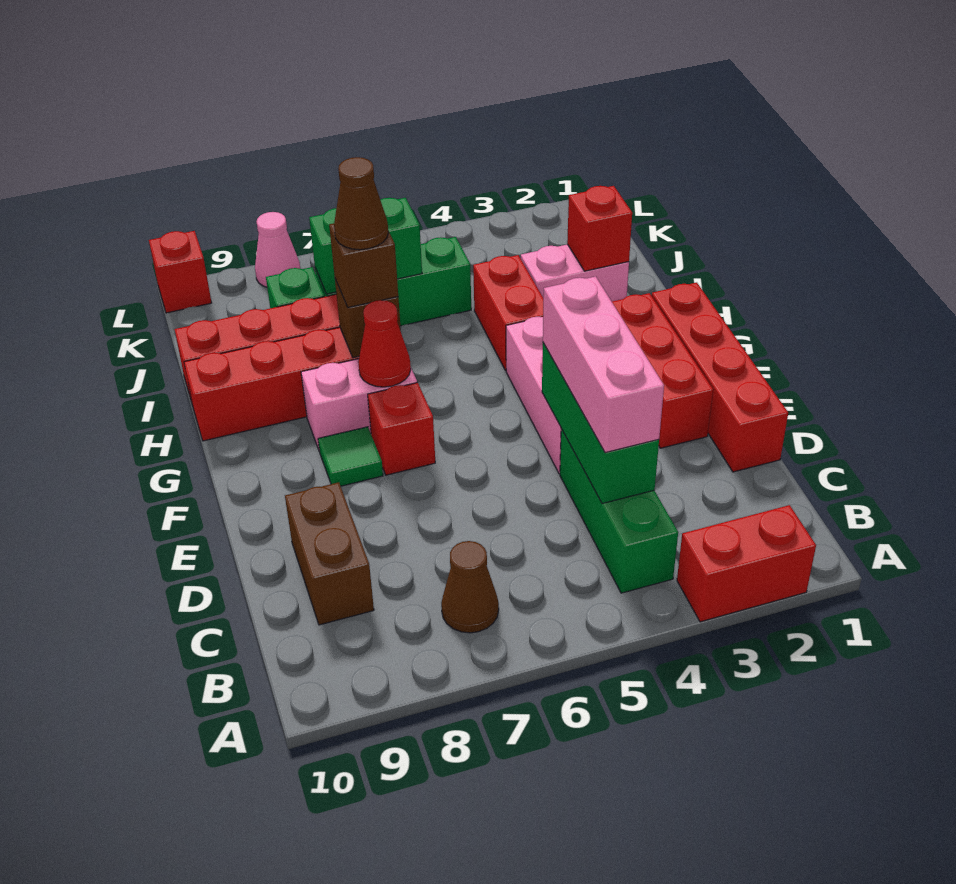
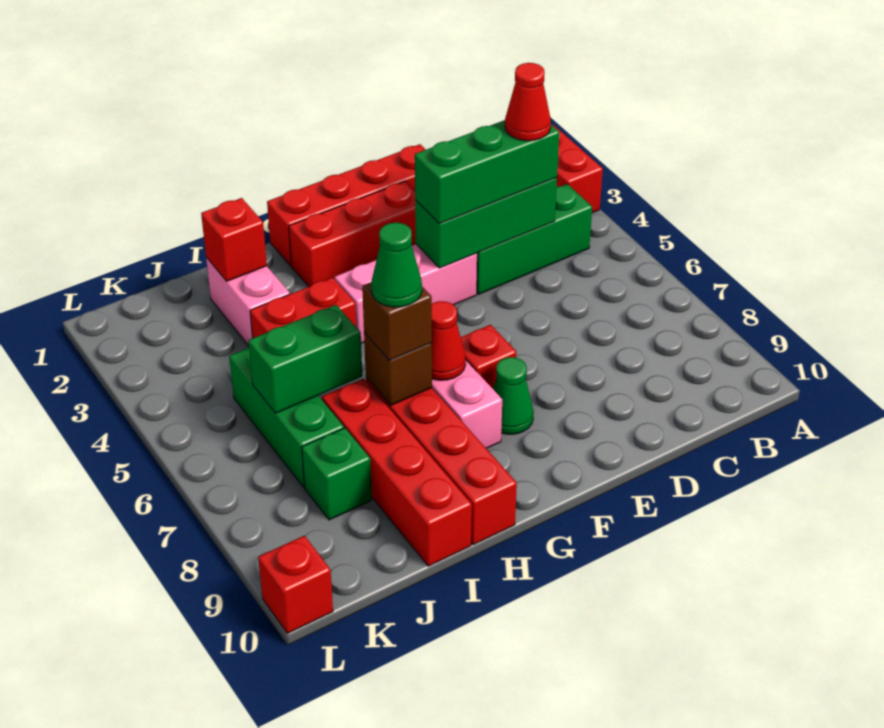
brown 1x1 cone [441,541,499,633] -> none
pink 1x3 brick [543,276,664,453] -> green 1x3 brick [415,120,559,224]
none -> red 1x1 cone [505,63,551,141]
brown 1x2 brick [285,482,374,625] -> none
green 1x1 tile [318,427,383,486] -> green 1x1 cone [493,357,534,434]
brown 1x1 cone [334,157,388,250] -> green 1x1 cone [371,223,422,307]
green 1x2 brick [309,198,422,294] -> green 1x2 brick turned to [248,305,362,413]
pink 1x1 cone [255,212,300,287] -> none

